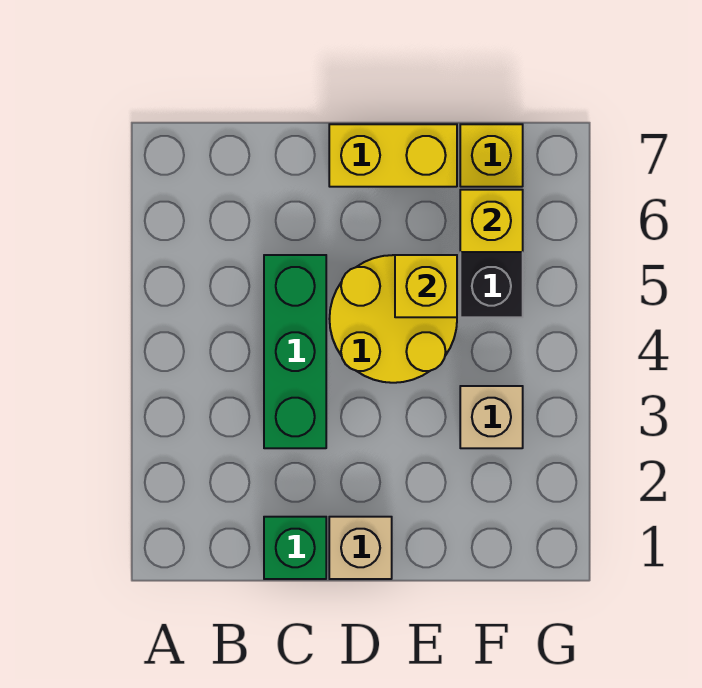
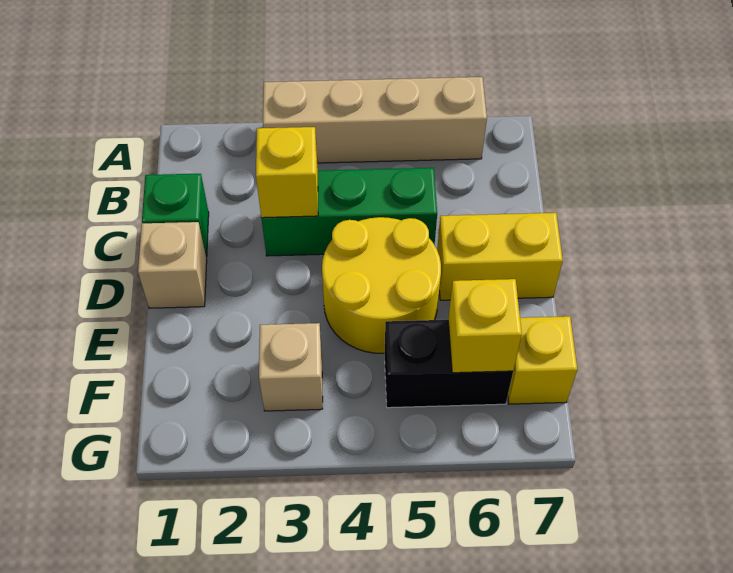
none -> tan 1x4 brick [263,77,487,163]
yellow 1x2 brick [329,124,457,187] -> yellow 1x2 brick turned to [437,213,563,300]
yellow 1x1 brick [395,255,457,317] -> yellow 1x1 brick moved to [256,127,318,218]

